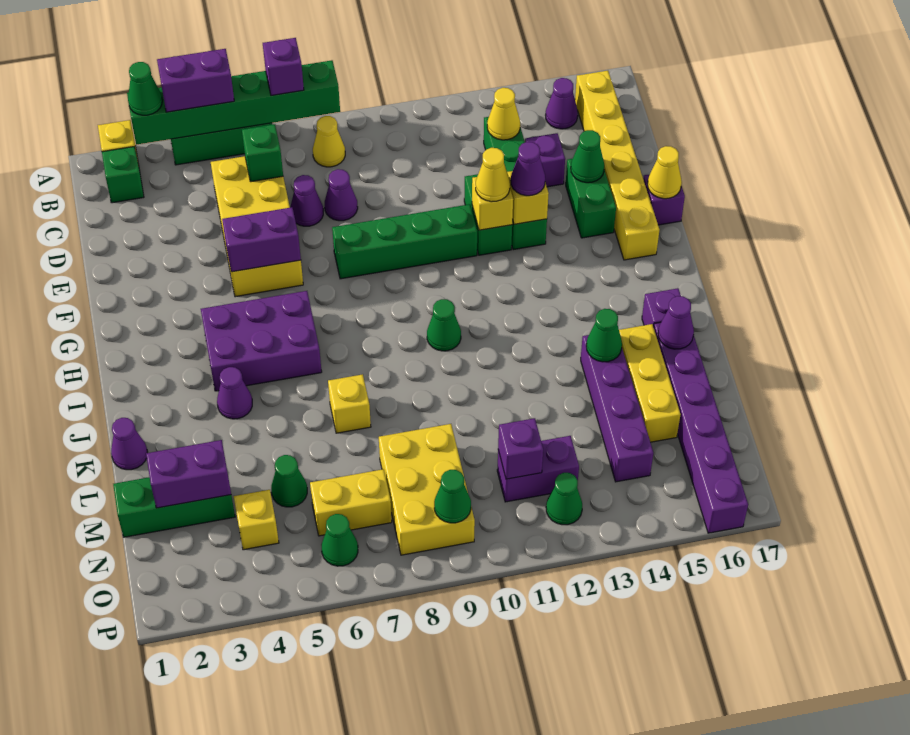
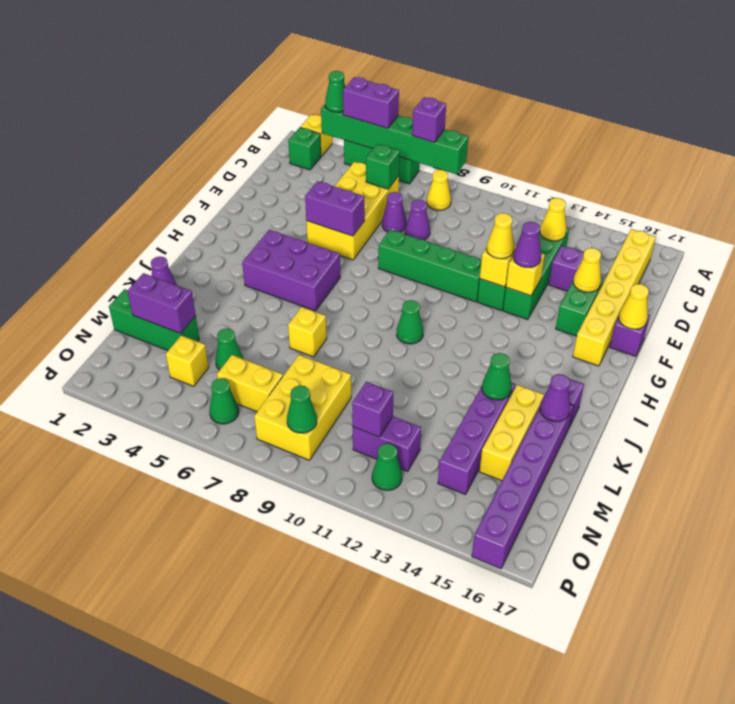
purple 1x1 cone [546,78,578,129] -> none
green 1x1 cone [571,130,604,183] -> yellow 1x1 cone [573,248,601,292]
purple 1x1 cone [217,367,252,419] -> none

